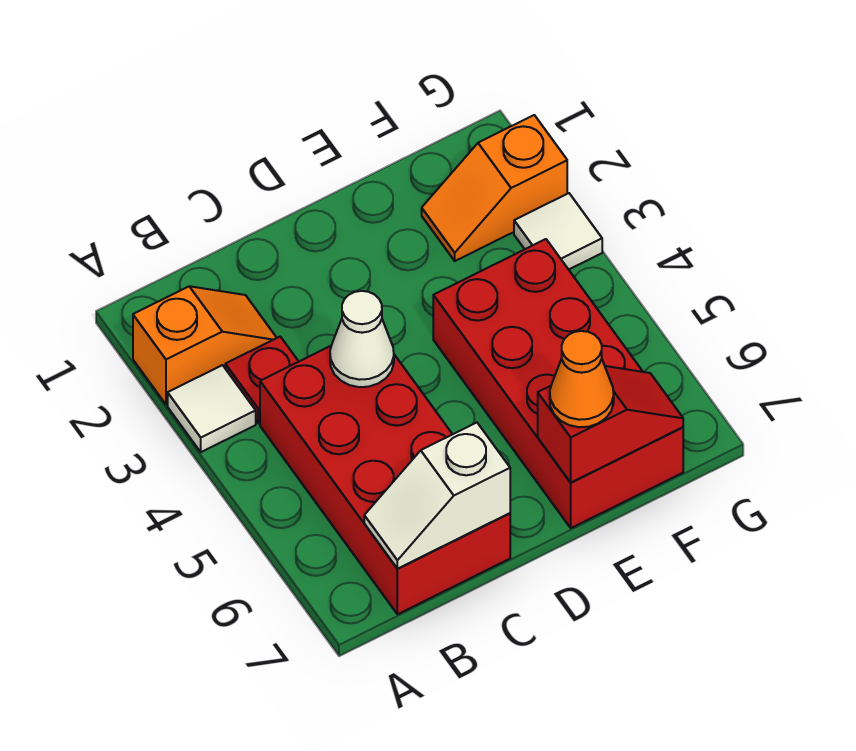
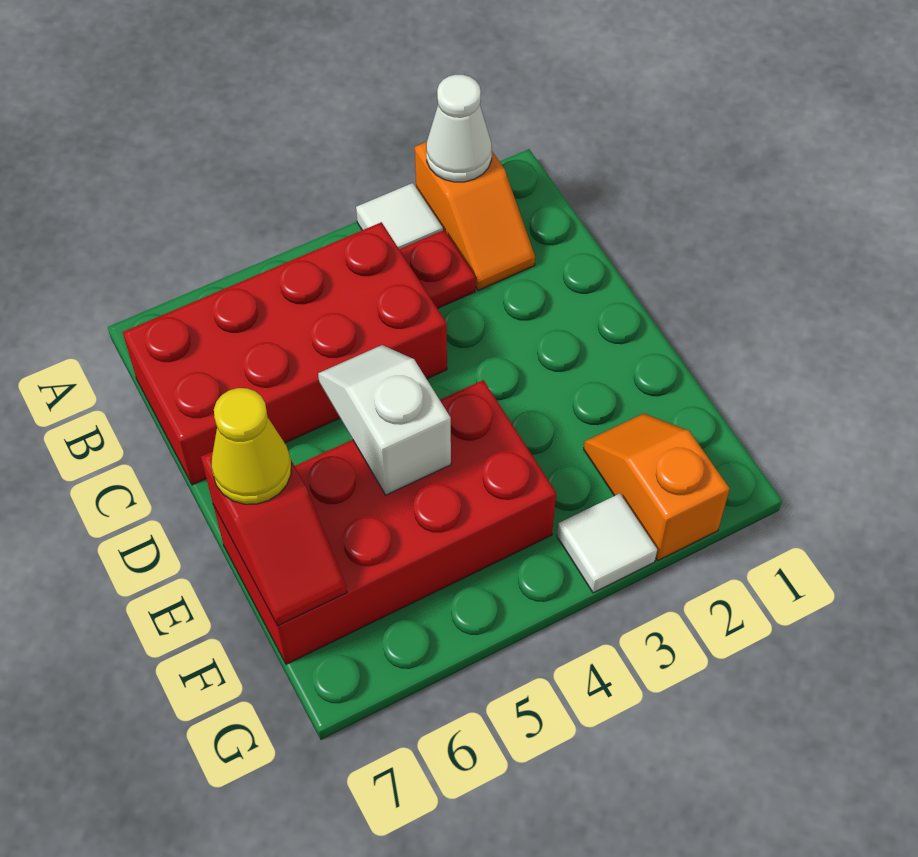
white 1x2 slope [364,423,510,569] -> white 1x2 slope moved to [318,345,451,495]
white 1x1 cone [330,291,394,387] -> white 1x1 cone moved to [426,75,492,182]
orange 1x1 cone [550,331,614,427] -> yellow 1x1 cone [211,388,291,504]

